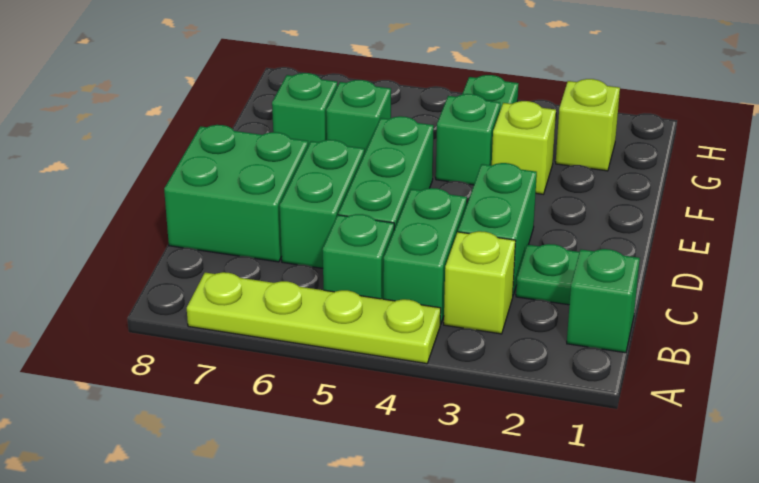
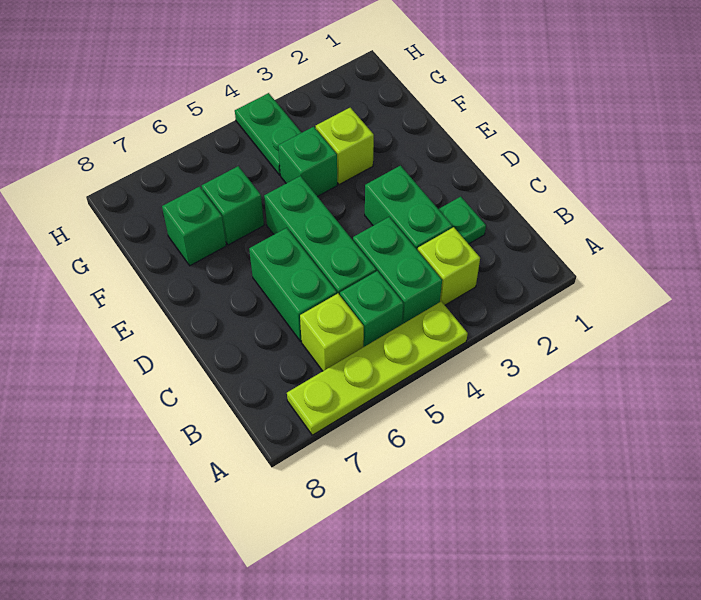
green 1x1 brick [567,249,640,353] -> none
green 2x2 brick [164,125,308,262] -> none
lime 1x1 brick [556,79,620,171] -> lime 1x1 brick moved to [300,294,364,371]

